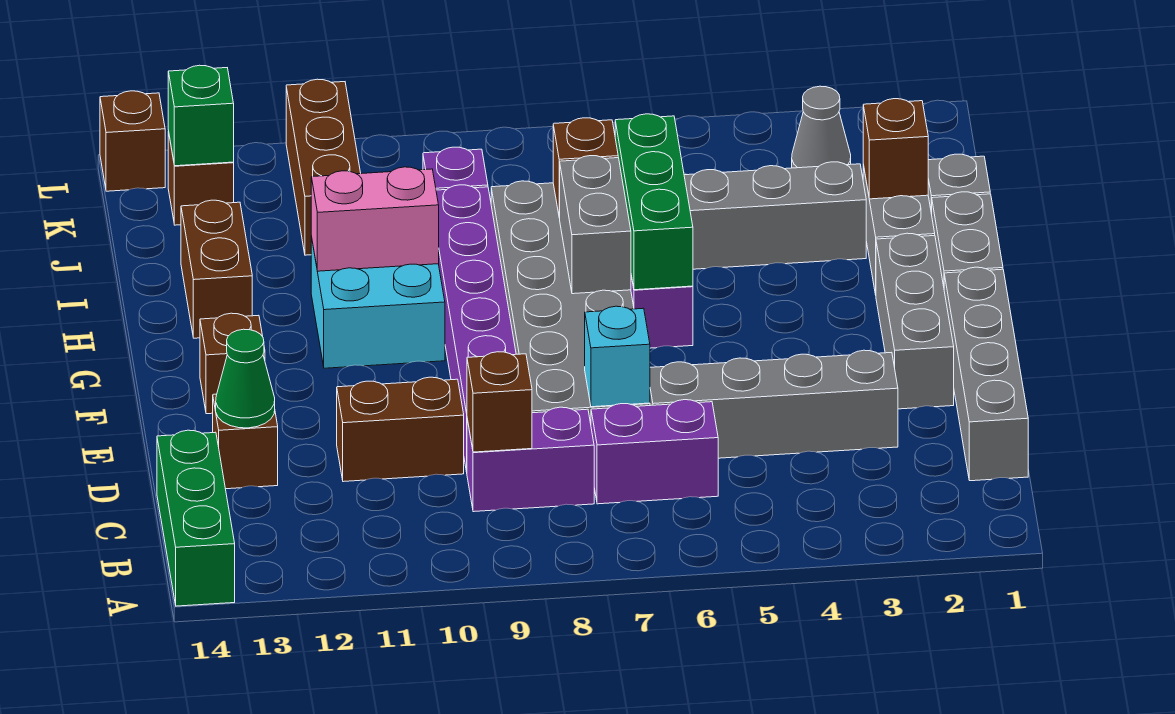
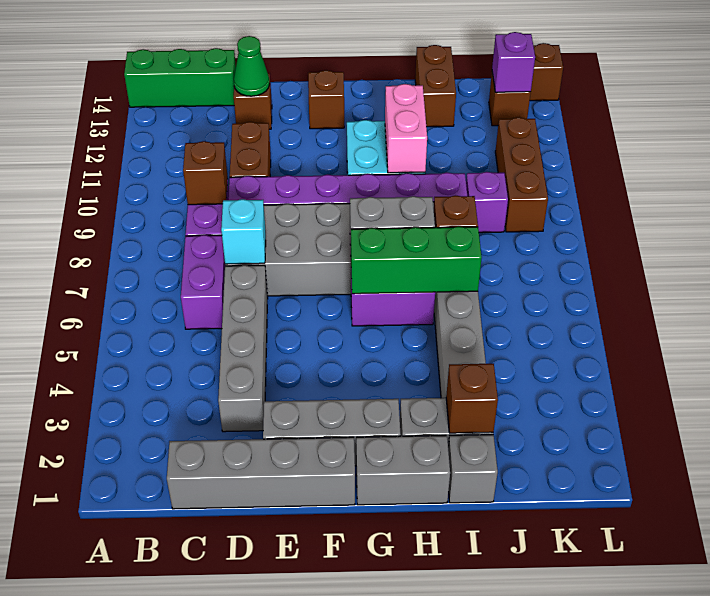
brown 1x2 brick [181,200,252,338] -> brown 1x2 brick turned to [415,45,456,127]
brown 1x3 brick [286,79,361,255] -> brown 1x3 brick turned to [495,117,548,232]
grey 1x1 cone [792,86,851,168] -> none
green 1x1 brick [168,65,234,166] -> purple 1x1 brick [492,32,535,92]

